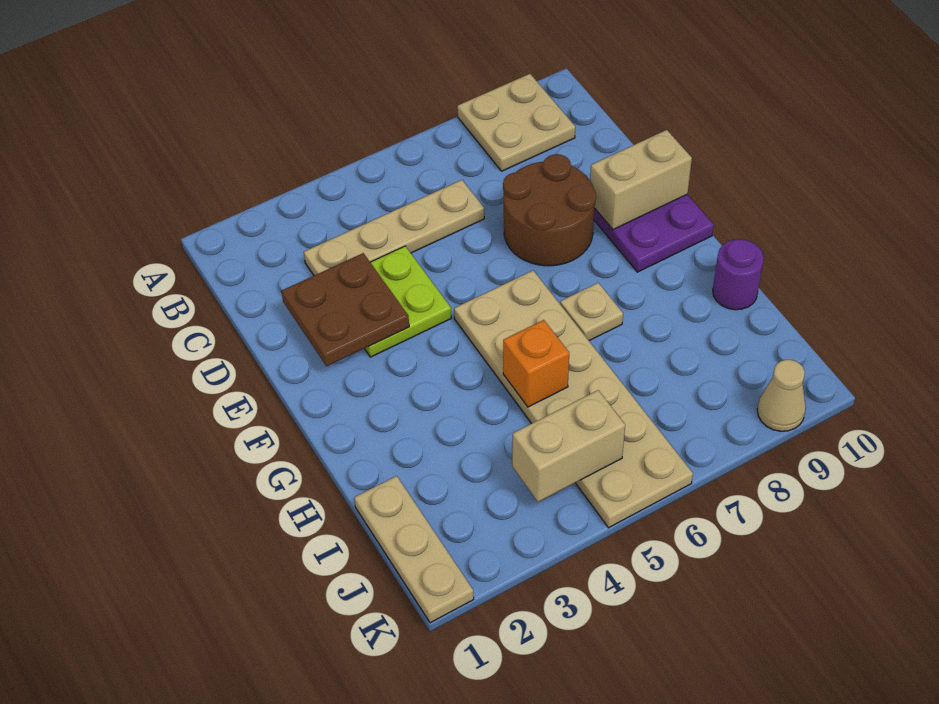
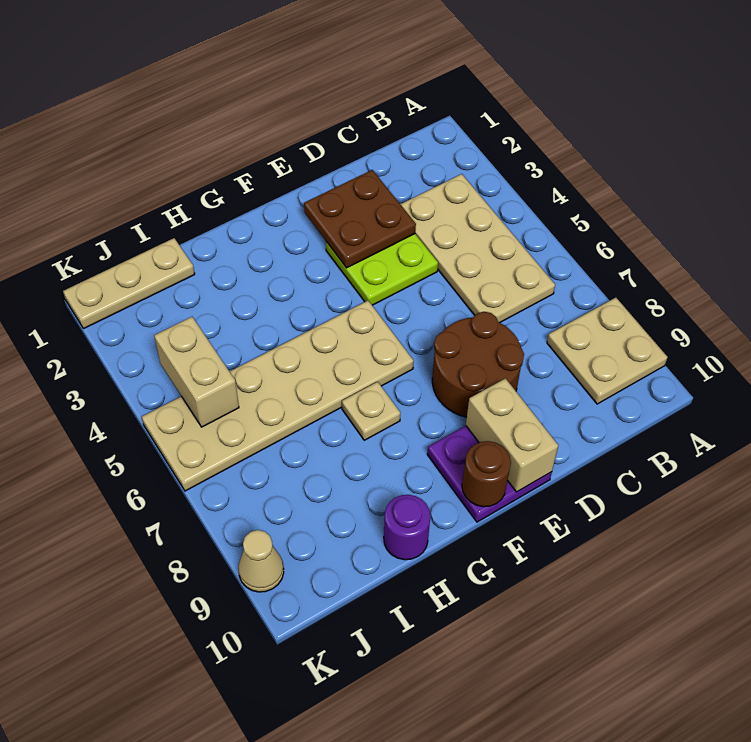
tan 1x4 plate [304,180,484,275] -> tan 2x4 plate [400,174,555,323]
none -> brown 1x1 round brick [462,441,511,507]
orange 1x1 brick [503,320,569,407] -> none

